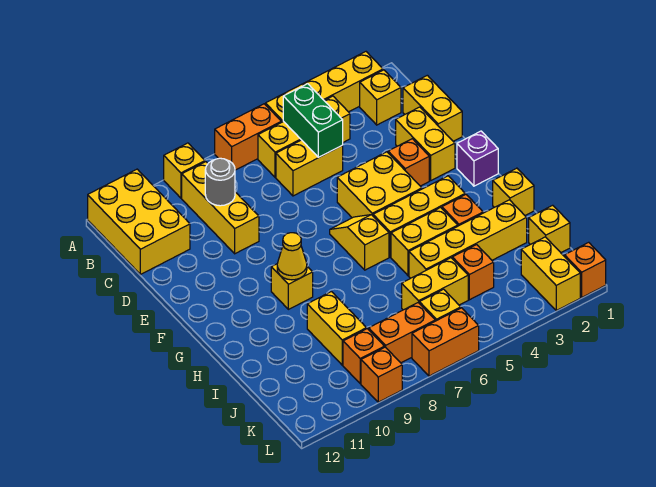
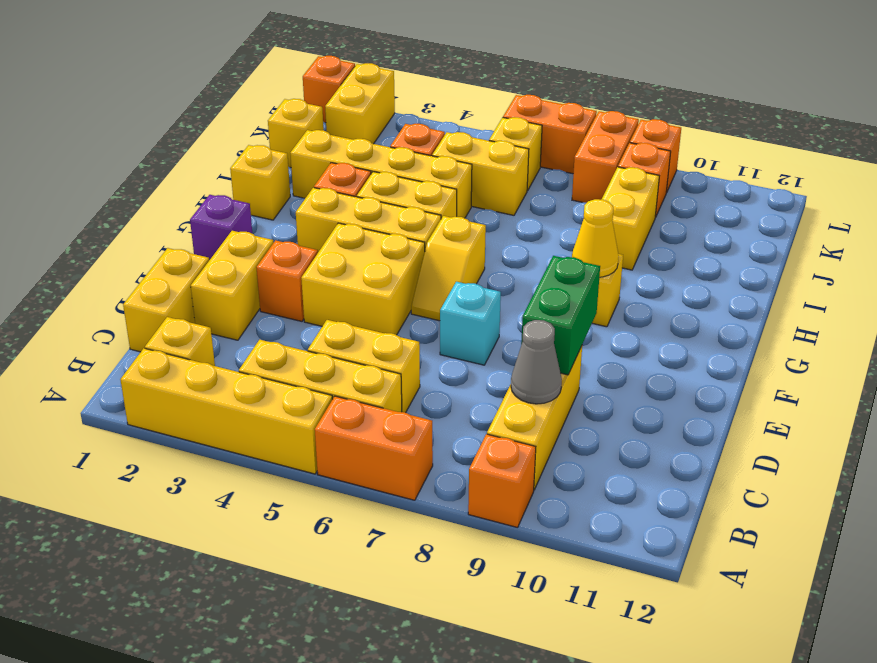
yellow 1x1 brick [164,143,205,198] -> orange 1x1 brick [468,434,536,528]
yellow 2x3 brick [88,169,190,274] -> none
green 1x2 brick [283,84,343,157] -> green 1x2 brick moved to [521,256,600,375]
grey 1x1 round brick [205,158,235,206] -> grey 1x1 cone [511,320,562,404]
none -> cyan 1x1 brick [440,282,501,365]
orange 1x2 brick [369,303,435,363] -> orange 1x2 brick turned to [572,111,639,203]

